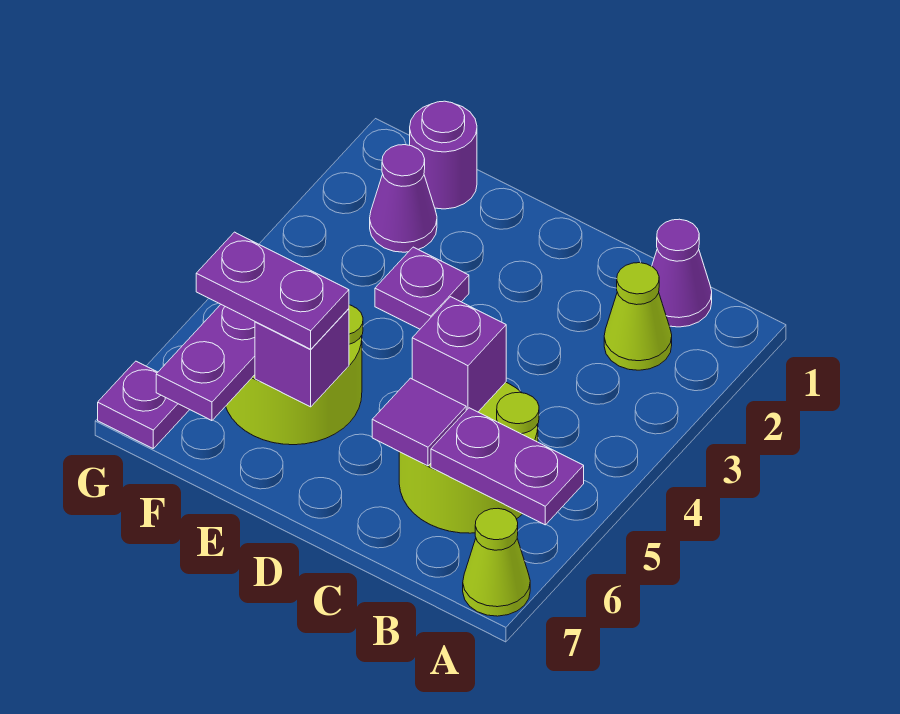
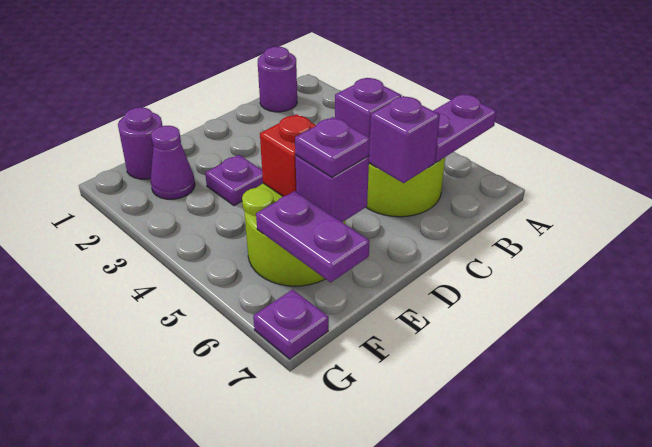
lime 1x1 cone [463,509,530,616] -> none
purple 1x1 cone [652,219,712,327] -> purple 1x1 round brick [258,47,297,112]
lime 1x1 cone [604,263,672,370] -> none
purple 1x1 tile [372,378,466,466] -> purple 1x1 brick [369,96,440,183]
none -> red 1x1 brick [260,114,316,196]
purple 1x2 plate [196,232,349,349] -> purple 1x1 plate [295,117,370,177]

